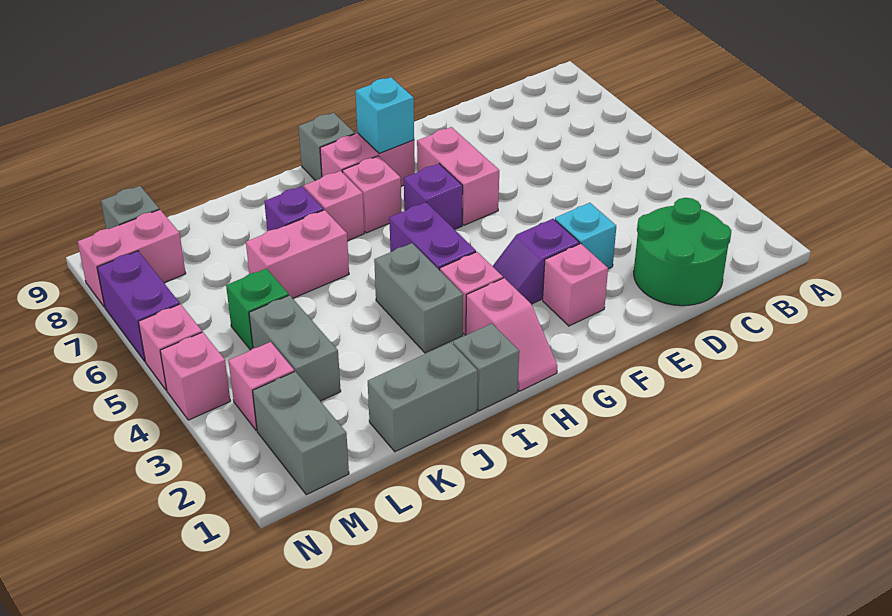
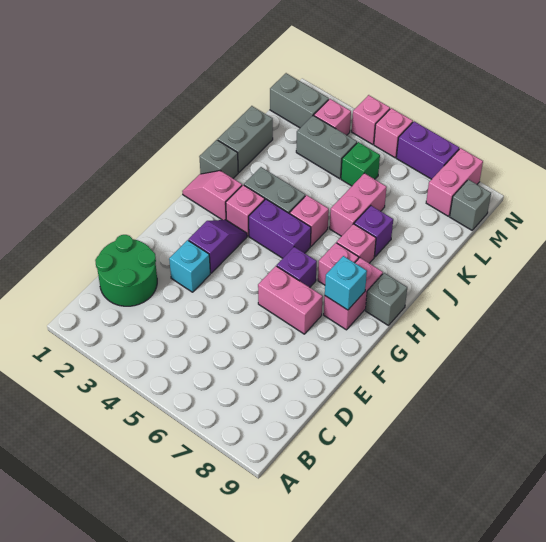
pink 1x1 brick [543,244,608,326] -> pink 1x1 brick moved to [290,195,329,246]

